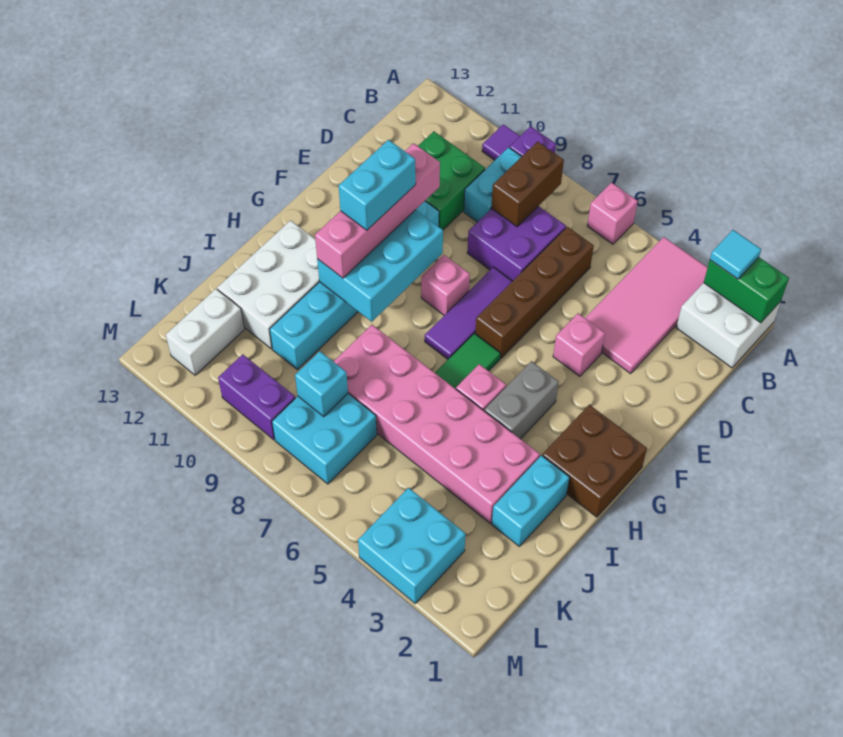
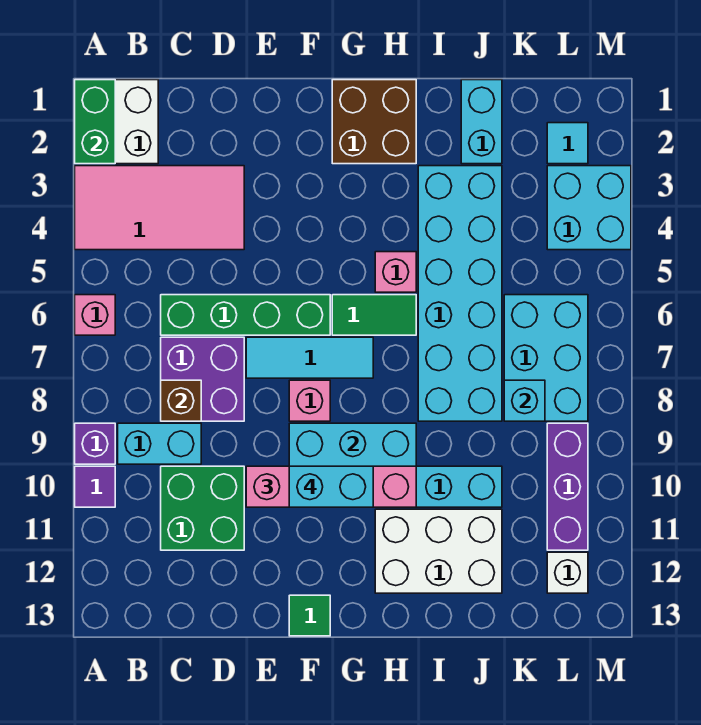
cyan 1x1 tile [710,230,761,279] -> cyan 1x1 tile moved to [547,123,588,164]
brown 1x2 brick [491,142,564,227] -> brown 1x1 brick [161,380,201,421]
brown 1x4 brick [475,227,594,358] -> green 1x4 brick [161,295,330,335]
pink 1x1 brick [553,313,605,377] -> none
purple 1x3 tile [425,267,512,359] -> cyan 1x3 tile [246,337,373,378]
none -> green 1x1 tile [289,595,330,636]
grey 1x2 brick [484,361,559,439] -> none
cyan 1x2 brick [492,455,570,546] -> cyan 1x2 brick turned to [461,80,502,164]
pink 2x6 brick [334,325,540,523] -> cyan 2x6 brick [418,166,502,421]
cyan 2x2 brick [272,394,377,484] -> cyan 2x3 brick [504,295,588,421]
white 1x2 brick [166,289,244,375] -> white 1x1 brick [547,552,588,593]
purple 1x2 brick [218,354,295,440] -> purple 1x3 brick [547,423,588,550]

